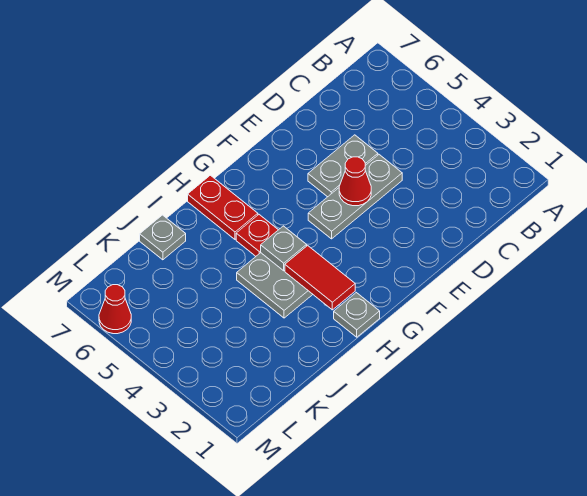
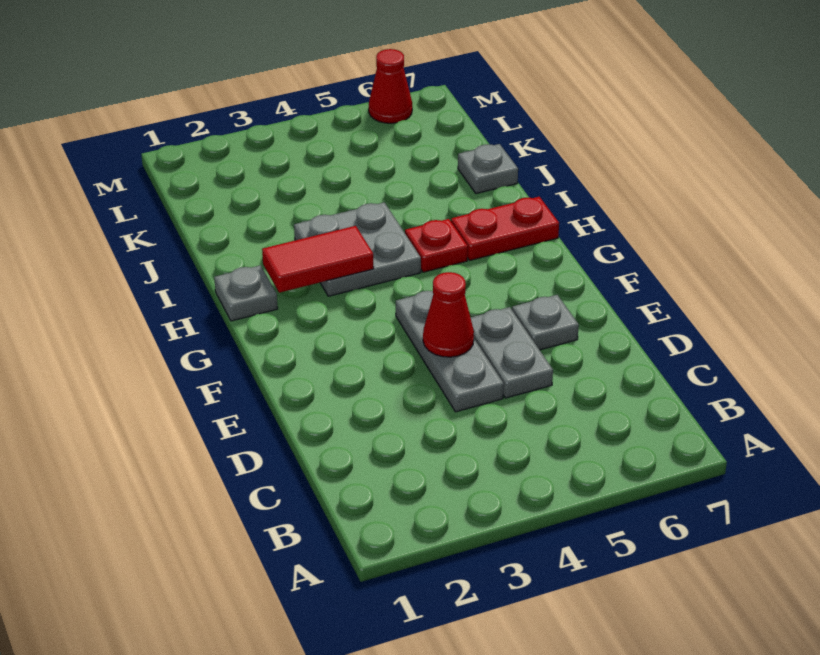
grey 1x1 plate [261,226,307,271] -> grey 1x1 plate moved to [512,295,579,350]

